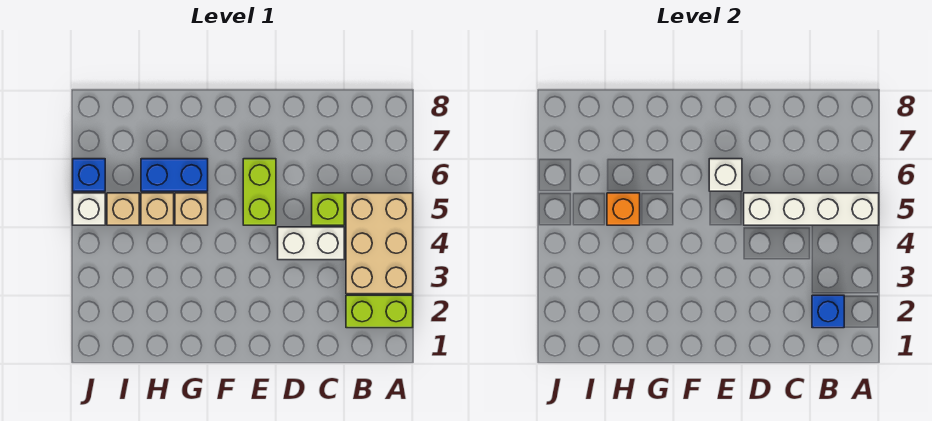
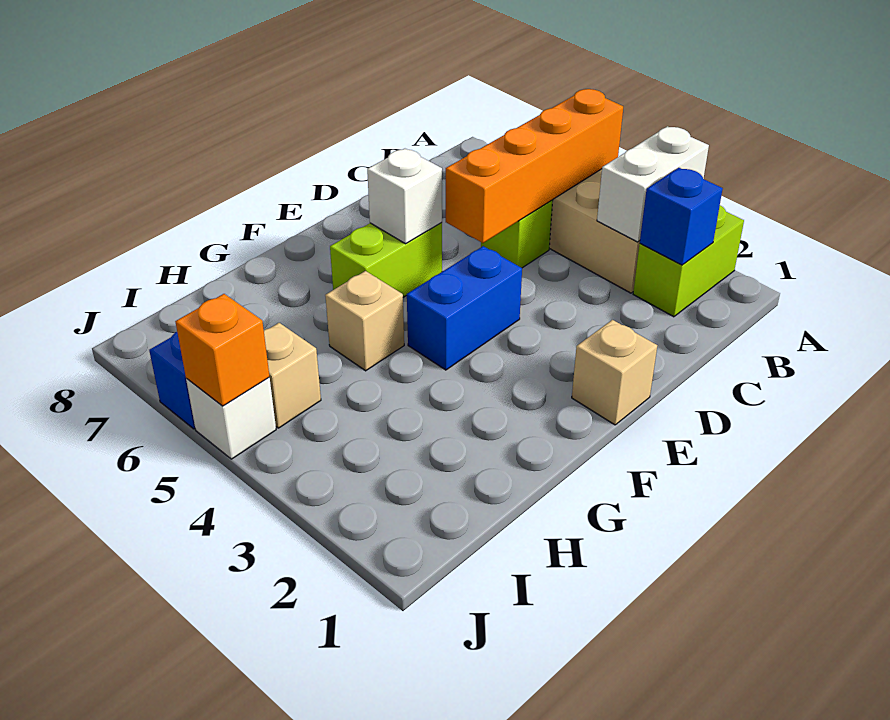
white 1x4 brick [744,193,879,225] -> orange 1x4 brick [446,89,623,243]
white 1x2 brick [278,227,344,260] -> white 1x2 brick moved to [597,126,709,242]
lime 1x2 brick [243,159,276,225] -> lime 1x2 brick turned to [330,223,442,297]
blue 1x2 brick [141,159,208,191] -> blue 1x2 brick moved to [407,246,522,370]
tan 1x1 brick [141,193,174,225] -> tan 1x1 brick moved to [572,320,657,425]
orange 1x1 brick [607,193,640,225] -> orange 1x1 brick moved to [175,294,270,406]

